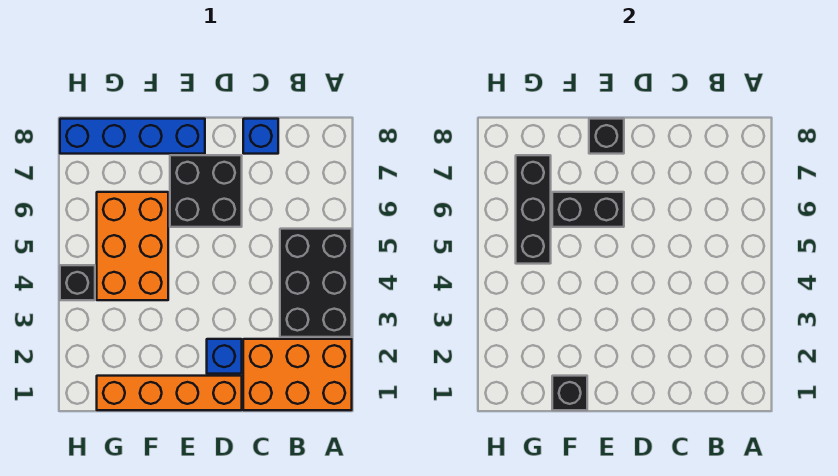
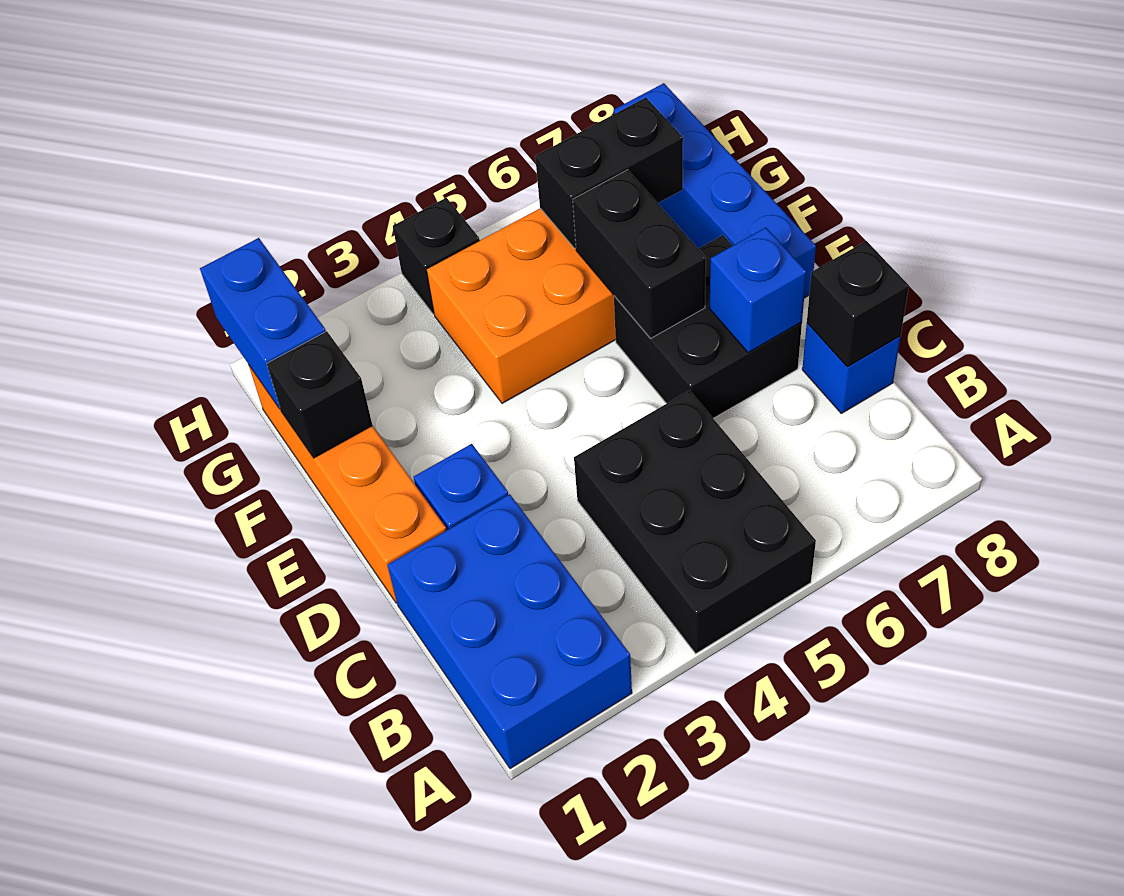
orange 2x3 brick [243,339,352,410] -> blue 2x3 brick [388,494,632,769]
black 2x3 brick [280,229,352,337] -> black 2x3 brick turned to [574,391,816,654]
none -> blue 1x1 brick [709,228,806,353]
black 1x1 brick [589,119,624,154] -> black 1x1 brick moved to [807,241,909,367]
none -> blue 1x2 brick [200,238,326,409]
black 1x3 brick [516,155,551,264] -> black 1x2 brick [535,98,683,248]

